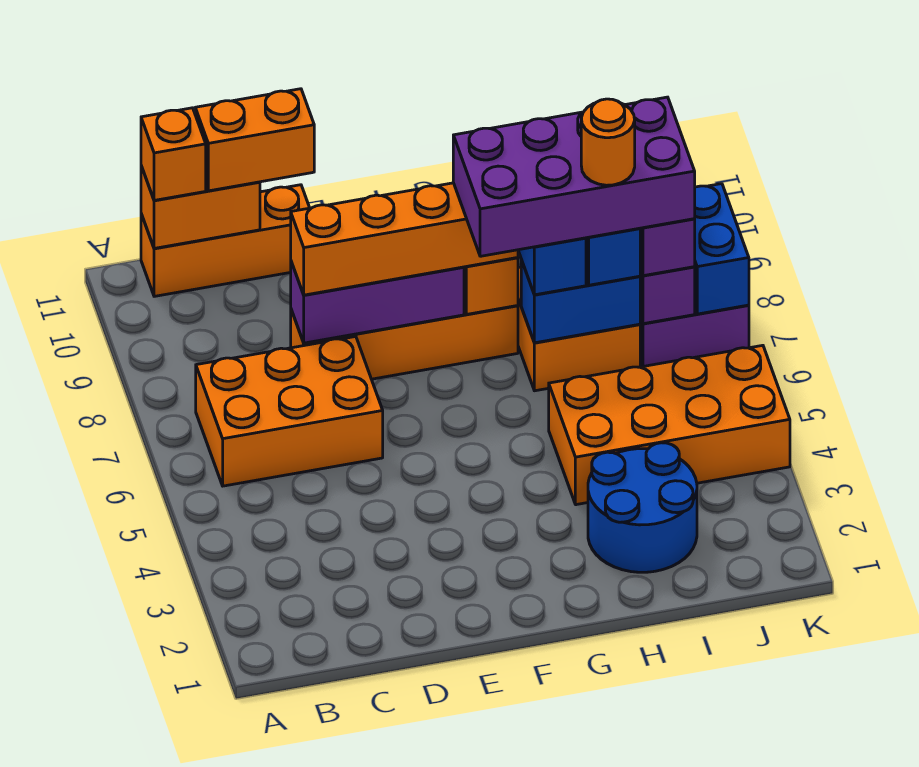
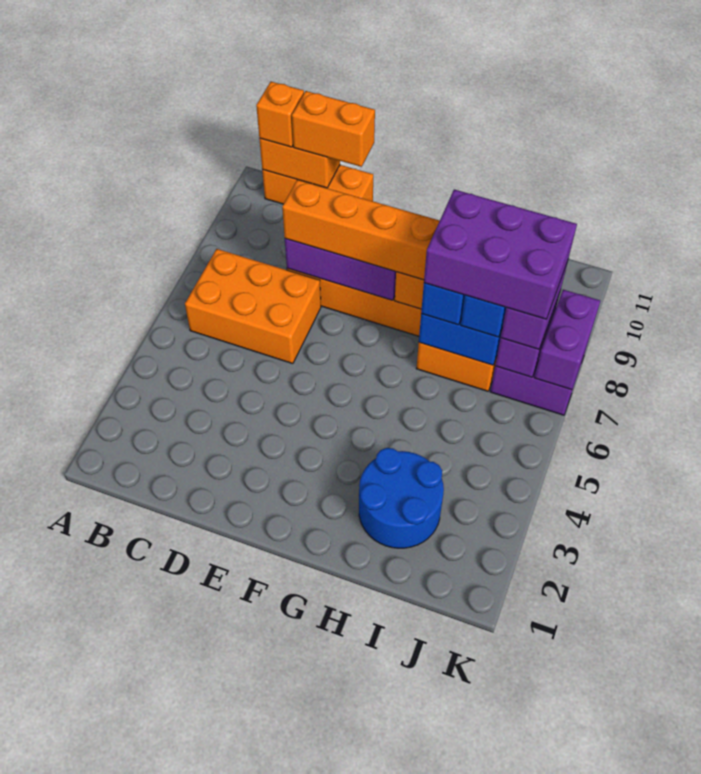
purple 2x4 brick [453,97,695,256] -> purple 2x3 brick [424,189,577,319]
orange 2x4 brick [549,345,790,505] -> none
orange 1x1 round brick [581,99,635,185] -> none
blue 1x2 brick [695,184,749,314] -> purple 1x2 brick [534,290,600,390]

